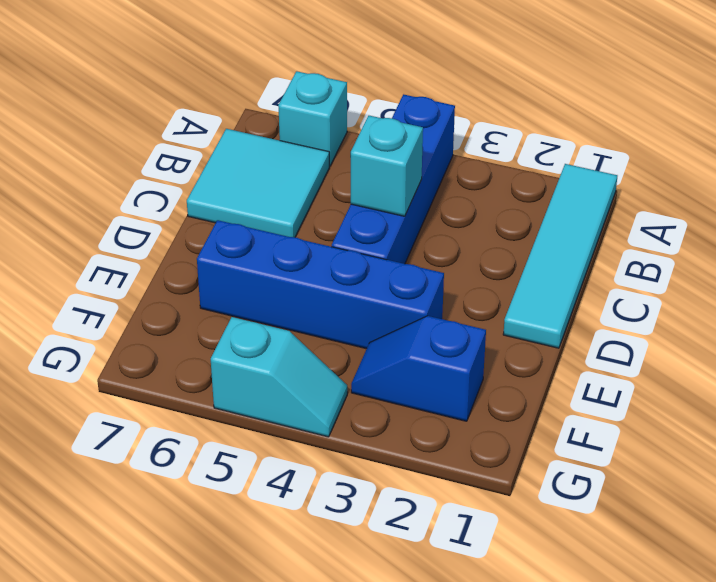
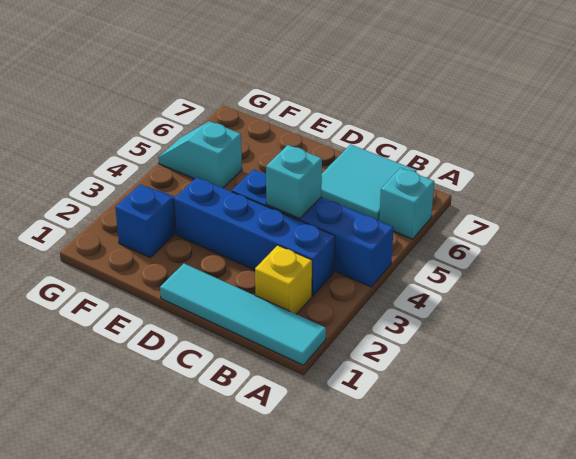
none -> yellow 1x1 brick [255,245,312,314]
blue 1x4 brick [197,220,444,349] -> blue 1x4 brick turned to [174,177,335,296]
cyan 1x2 slope [211,317,347,437] -> cyan 1x2 slope turned to [158,121,242,188]

